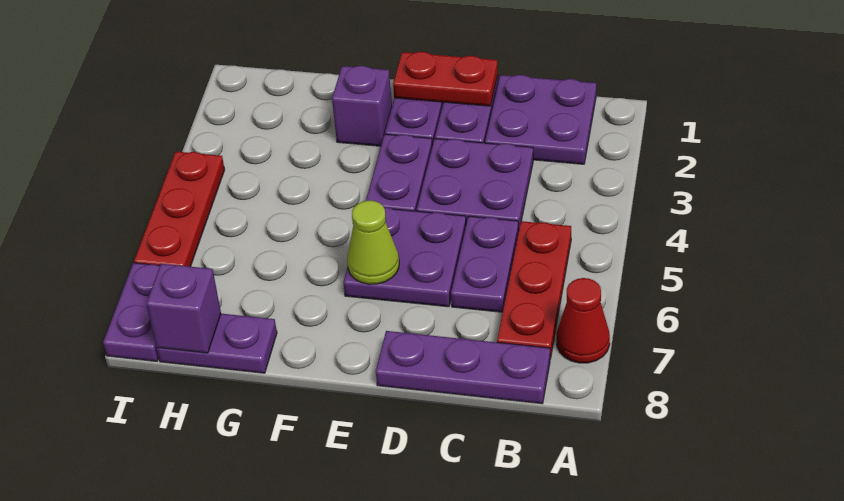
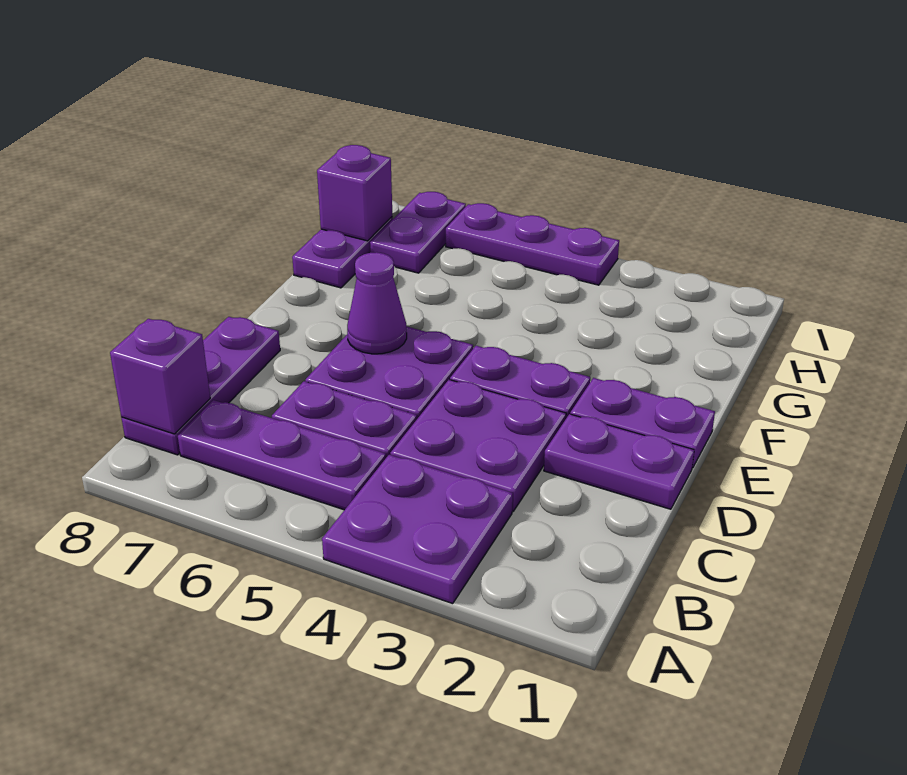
red 1x1 cone [557,278,610,363] -> none
purple 2x2 plate [485,75,596,164] -> purple 2x2 plate moved to [322,455,513,604]
red 1x3 plate [497,221,571,359] -> purple 1x3 plate [178,400,386,510]
red 1x2 plate [393,52,498,106] -> none
lime 1x1 cone [347,200,399,284] -> purple 1x1 cone [347,252,407,354]
purple 1x1 brick [332,66,392,146] -> purple 1x1 brick moved to [110,319,210,434]
red 1x3 plate [134,152,225,267] -> purple 1x3 plate [446,203,619,285]
purple 1x2 plate [103,263,160,361] -> purple 1x2 plate turned to [370,192,466,273]

